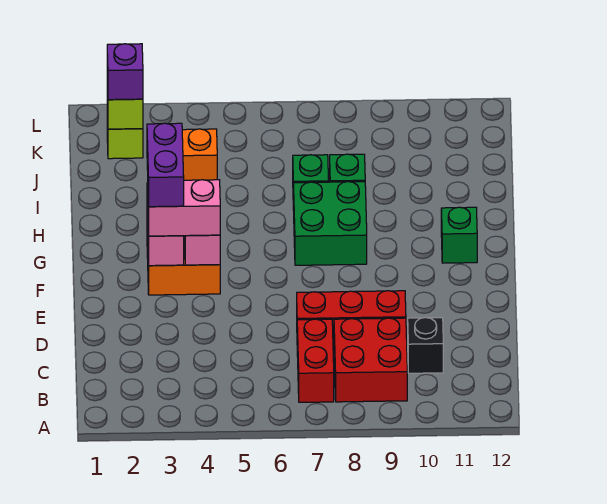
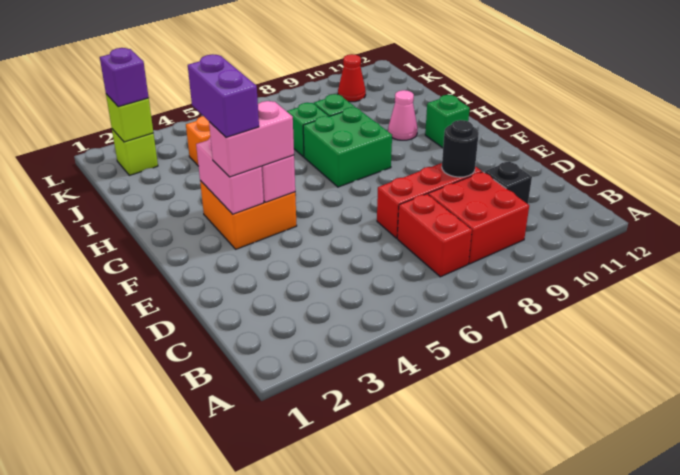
none -> black 1x1 round brick [442,120,479,177]
none -> pink 1x1 cone [388,90,418,140]
none -> red 1x1 cone [338,54,366,102]

